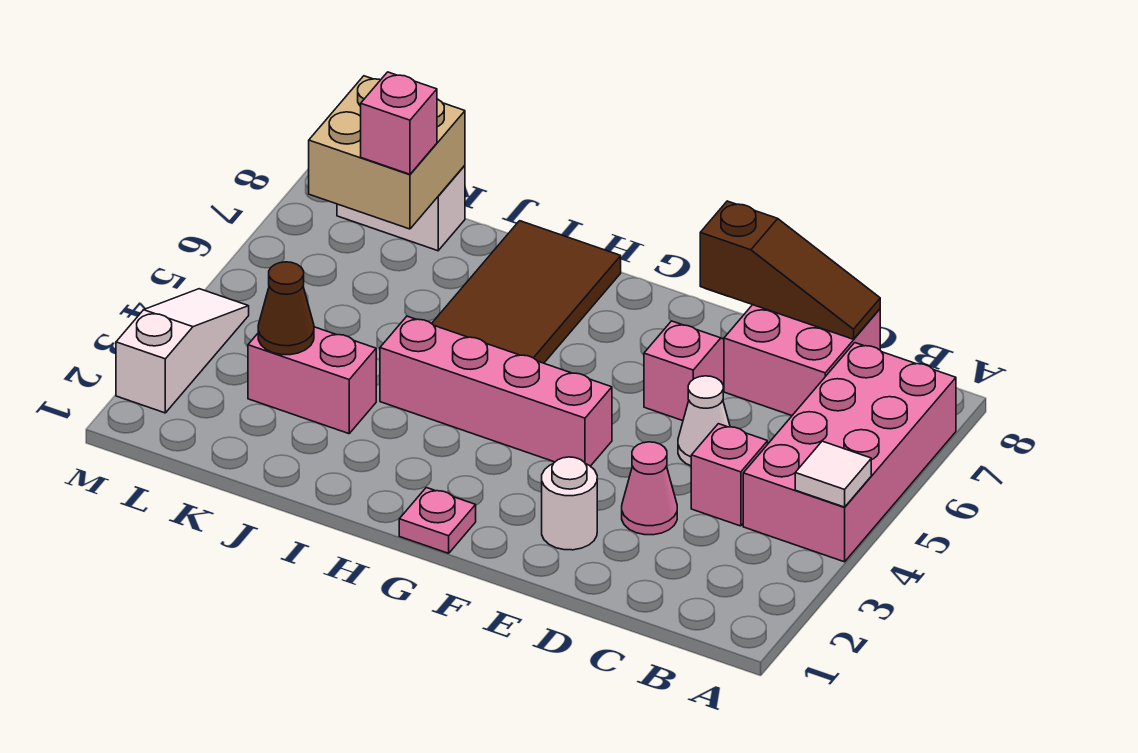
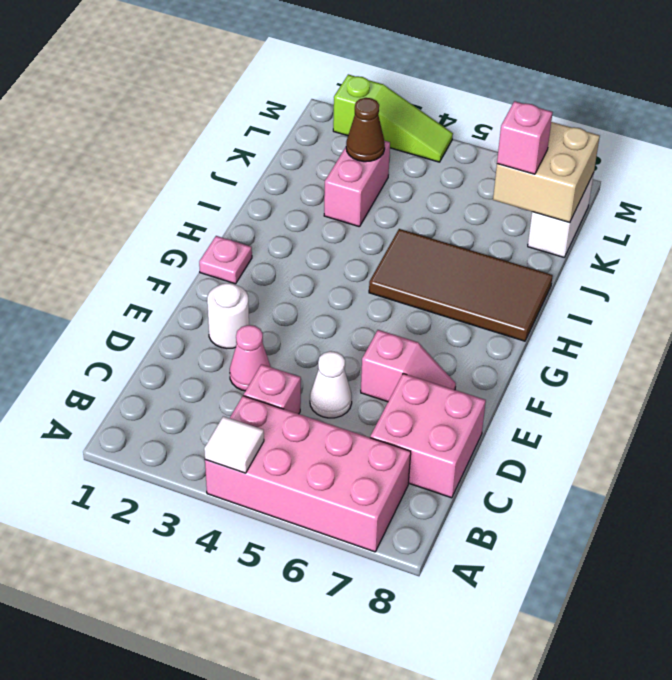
brown 1x3 slope [700,201,880,339] -> none
pink 1x4 brick [380,316,612,466] -> none
white 1x3 slope [116,289,249,413] -> lime 1x3 slope [333,74,453,162]

